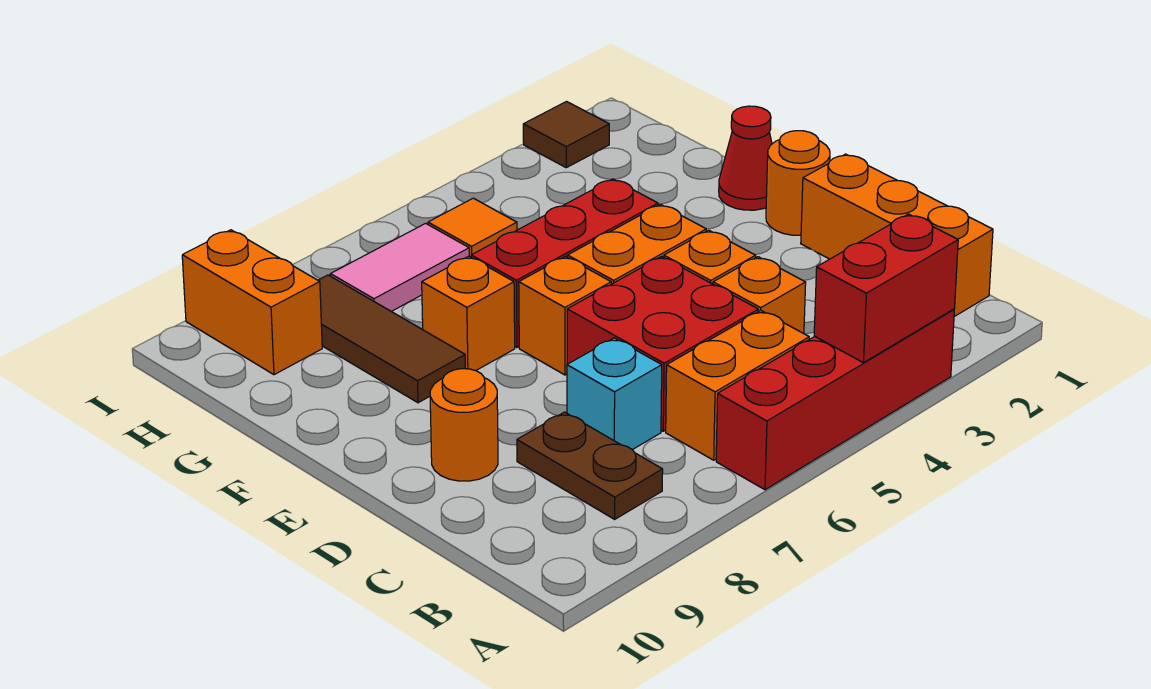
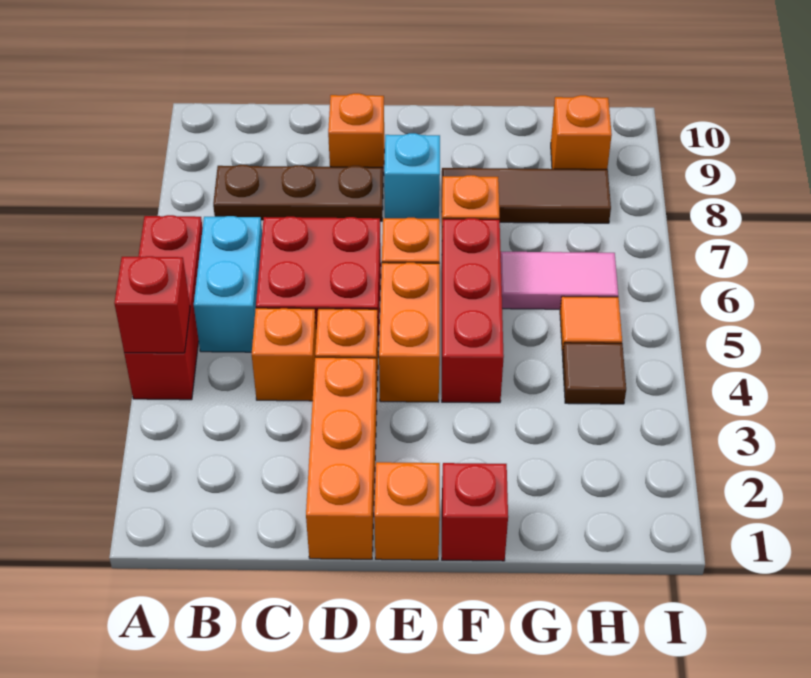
red 1x4 brick [716,309,954,490] -> red 1x3 brick [124,215,203,400]
red 1x2 brick [814,214,958,363] -> red 1x1 brick [114,256,190,353]
orange 1x3 brick [801,154,993,317] -> orange 1x3 brick turned to [306,357,377,559]
orange 1x2 brick [666,311,809,460] -> cyan 1x2 brick [194,216,262,352]
brown 1x2 plate [517,412,663,519] -> brown 1x3 plate [213,165,383,221]
cyan 1x1 brick [567,338,662,450] -> cyan 1x1 brick moved to [384,133,440,219]
orange 1x1 round brick [430,369,498,481] -> orange 1x1 brick [328,93,384,175]
orange 1x1 round brick [766,131,830,235] -> orange 1x1 brick [374,462,440,560]
red 1x1 cone [719,106,772,210] -> red 1x1 brick [442,463,508,561]
pink 1x2 tile [330,223,469,311] -> pink 1x2 tile turned to [501,252,618,309]
orange 1x2 brick [182,230,322,375] -> orange 1x1 brick [551,95,612,169]
brown 1x1 tile [523,102,609,168] -> brown 1x1 tile moved to [563,343,626,404]

